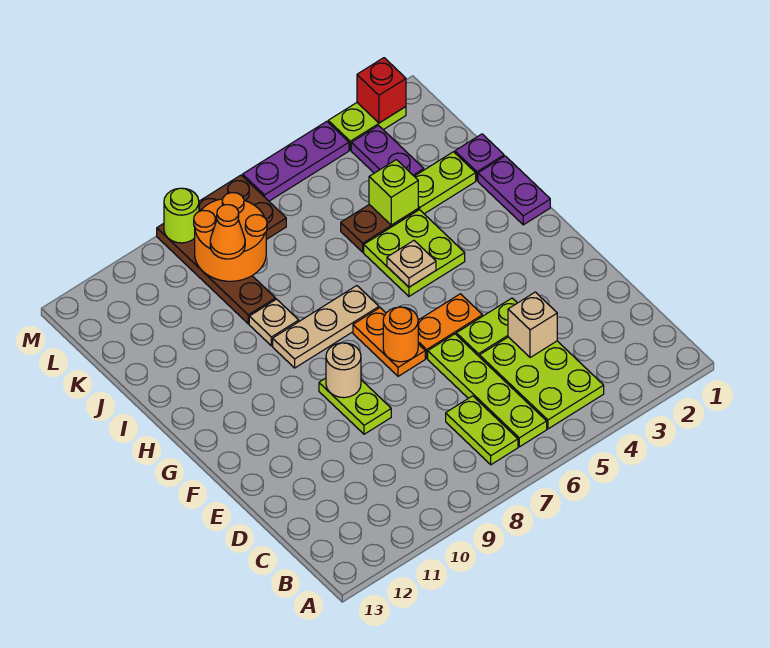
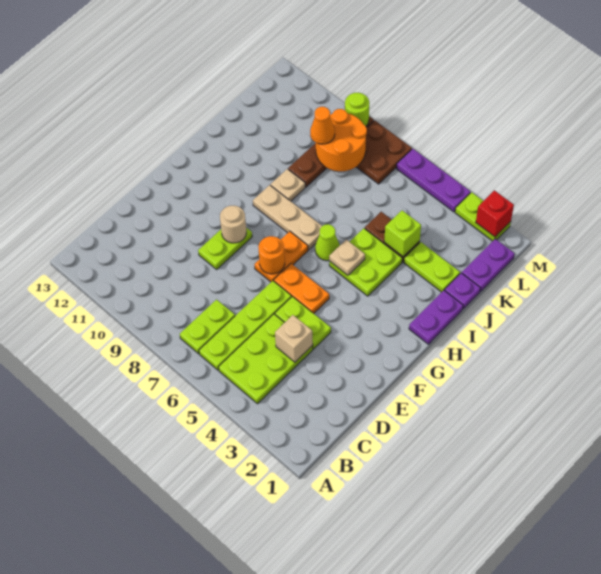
none -> lime 1x1 cone [315,224,340,261]
purple 1x2 plate [351,126,424,176] -> purple 1x2 plate moved to [462,239,514,291]

